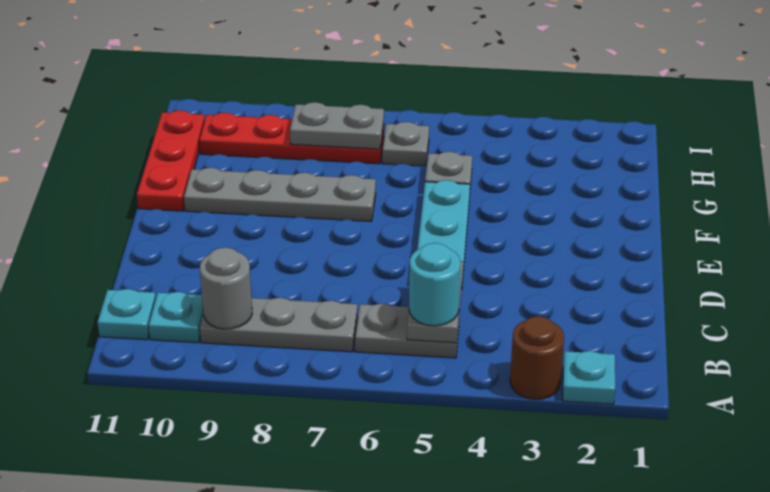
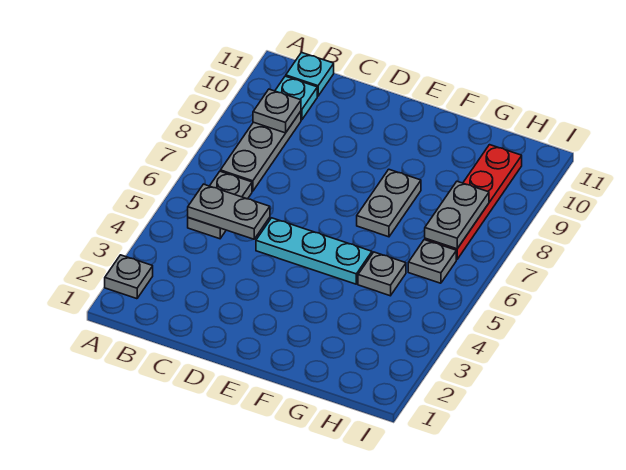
cyan 1x1 plate [563,351,615,404] -> grey 1x1 plate [105,255,153,299]
brown 1x1 round brick [510,316,564,399] -> none
cyan 1x1 round brick [409,243,460,326] -> none
grey 1x1 round brick [200,247,252,329] -> grey 1x1 plate [253,89,301,133]
grey 1x4 plate [184,168,376,221] -> grey 1x2 plate [357,169,421,237]
red 1x3 plate [137,110,205,211] -> none

